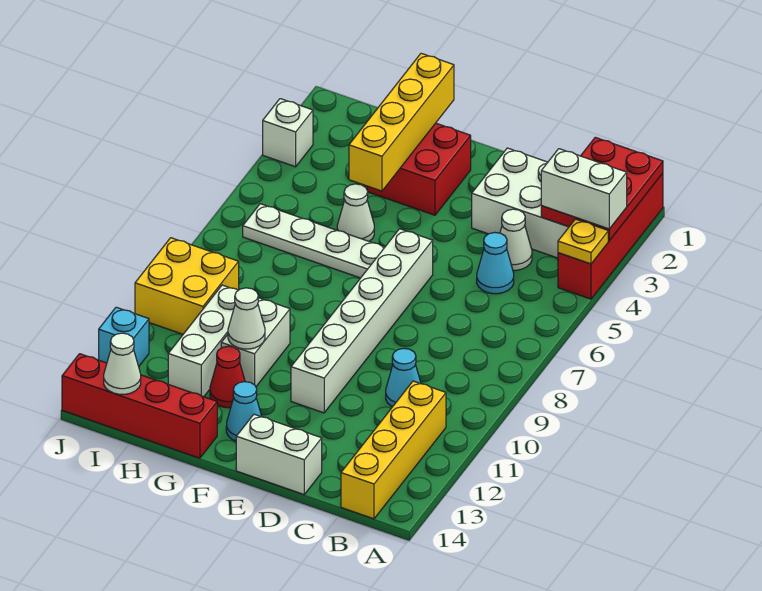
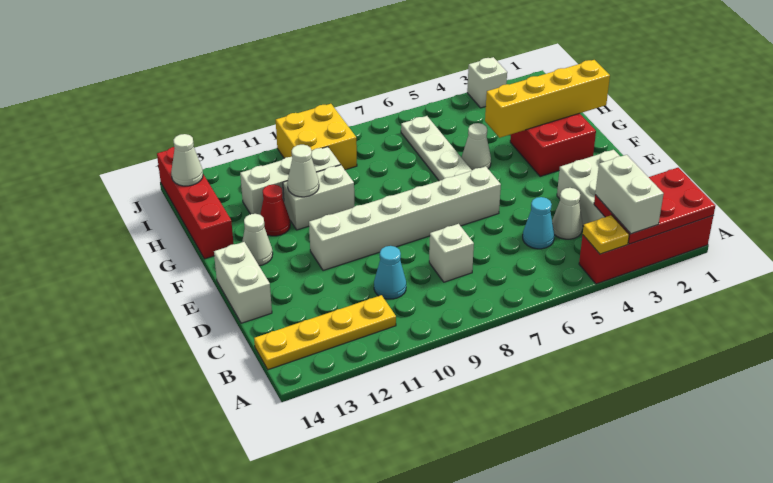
yellow 1x4 brick [341,381,446,519] -> yellow 1x4 plate [254,295,396,370]
none -> white 1x1 brick [429,224,474,282]
cyan 1x1 cone [226,382,262,441] -> white 1x1 cone [242,214,273,266]
cyan 1x1 brick [99,307,149,366] -> none

